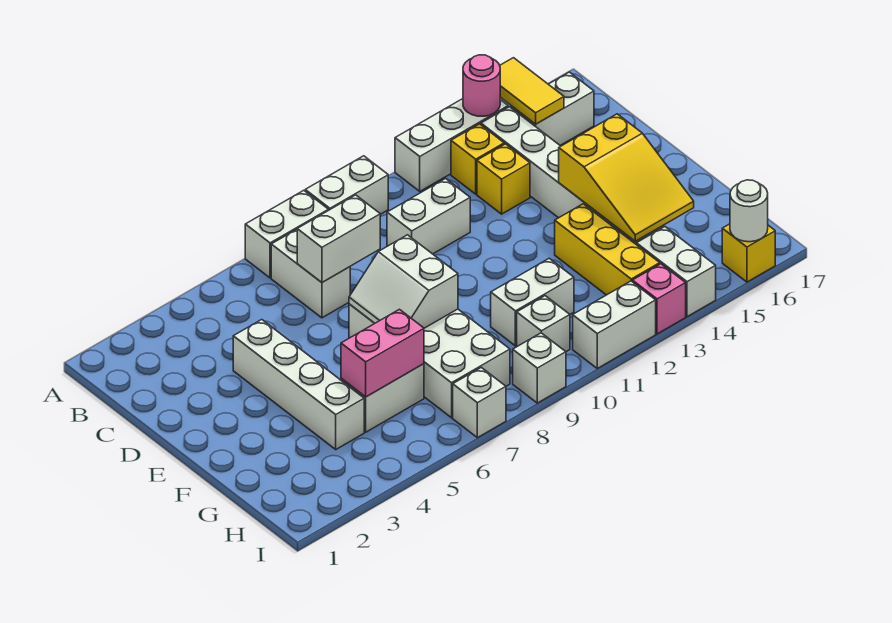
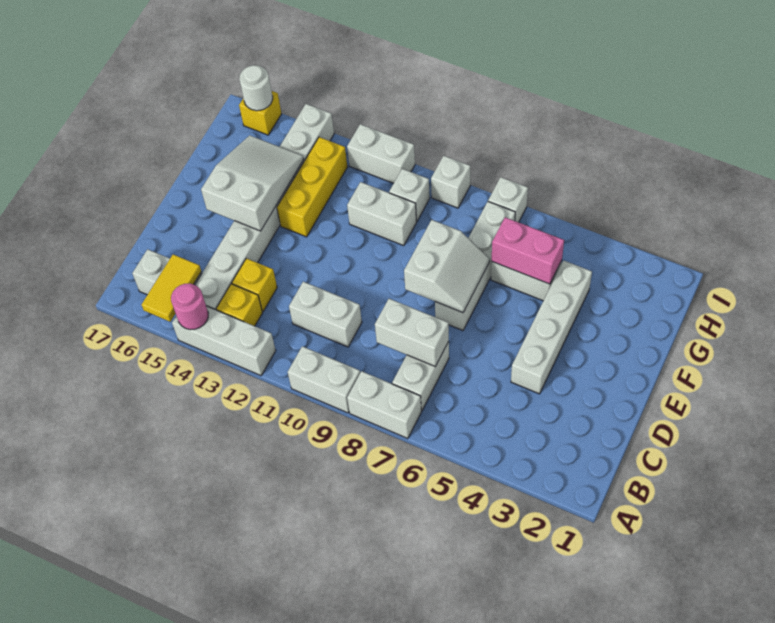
white 2x4 brick [349,304,510,418] -> white 1x4 brick [435,202,515,331]
yellow 2x3 slope [559,114,694,241] -> white 2x3 slope [201,135,304,231]
pink 1x1 brick [632,264,686,334] -> none

